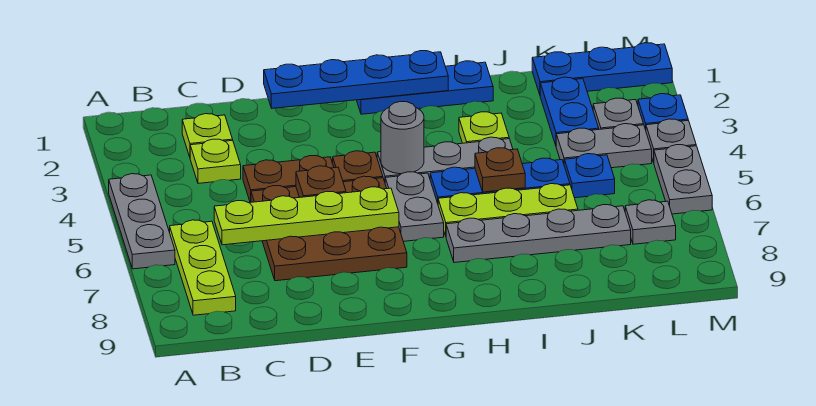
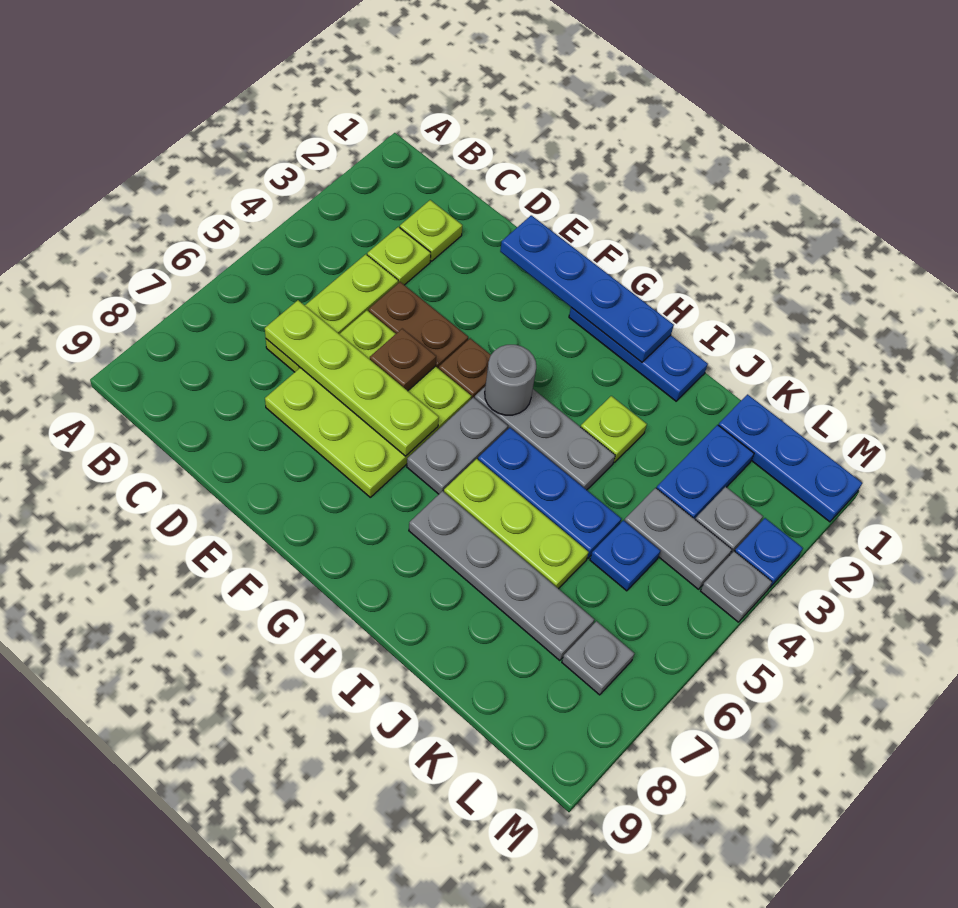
grey 1x3 plate [109,174,175,269] -> none
lime 1x3 plate [170,220,236,315] -> lime 1x3 plate moved to [266,254,398,372]
brown 3x3 plate [251,176,407,281] -> lime 3x3 plate [265,311,471,497]
brown 1x1 plate [475,148,525,192] -> none
grey 1x2 plate [654,145,712,214] -> none

